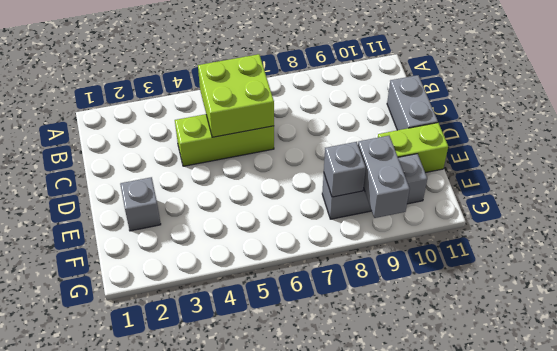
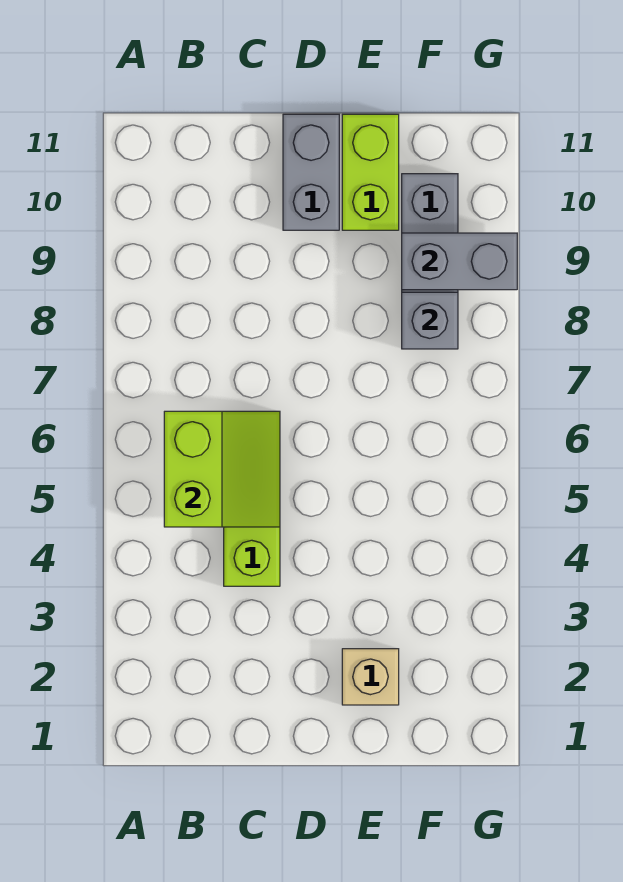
lime 2x2 brick [198,54,274,137] -> lime 2x2 slope [164,411,280,527]
grey 1x2 brick [387,75,438,130] -> grey 1x2 brick turned to [283,114,339,230]
grey 1x1 brick [120,177,161,231] -> tan 1x1 brick [342,649,399,705]

